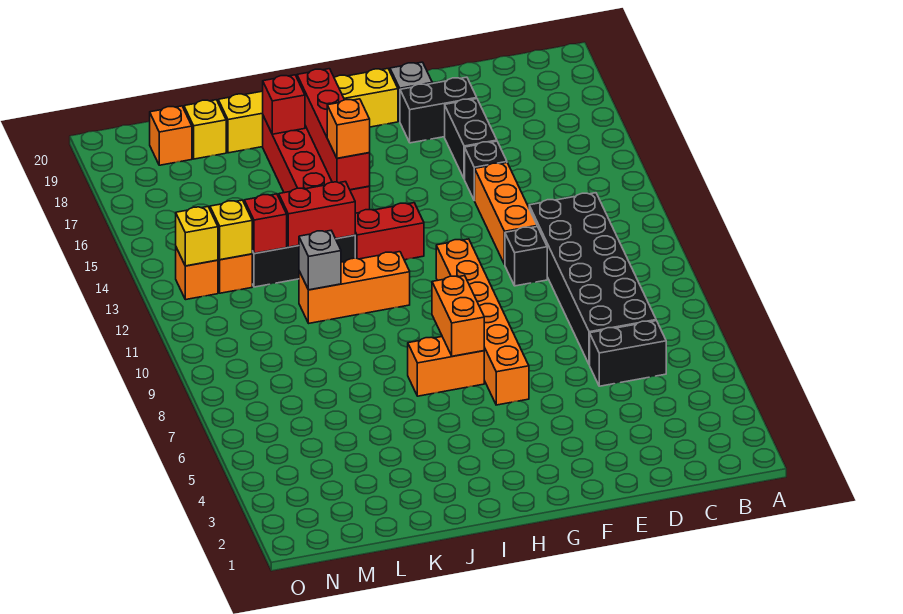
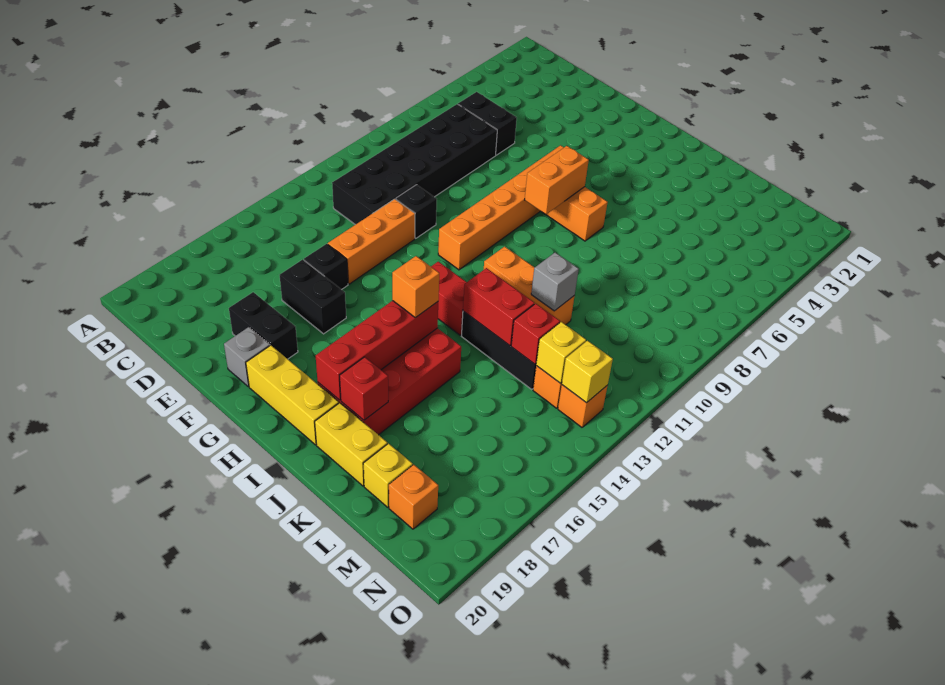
black 1x2 brick [445,99,497,179] -> black 1x2 brick turned to [280,259,346,334]

